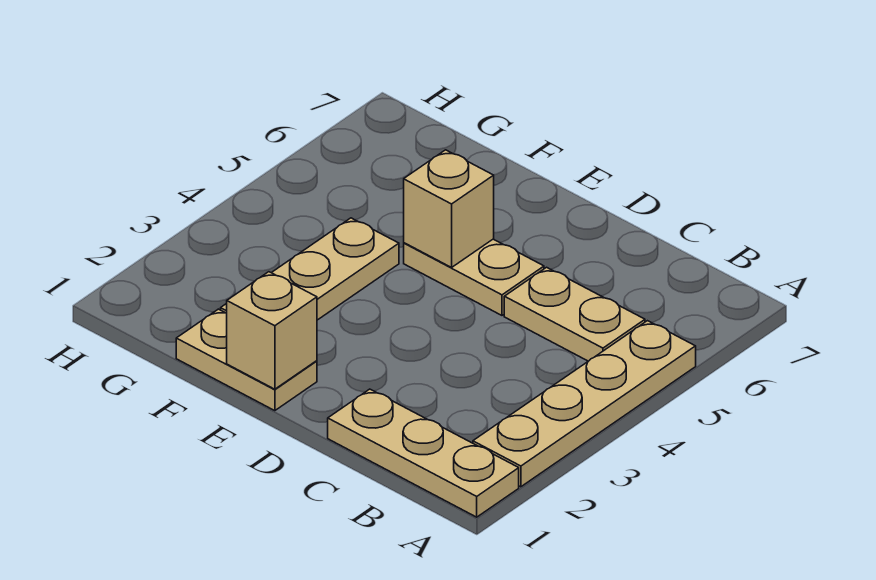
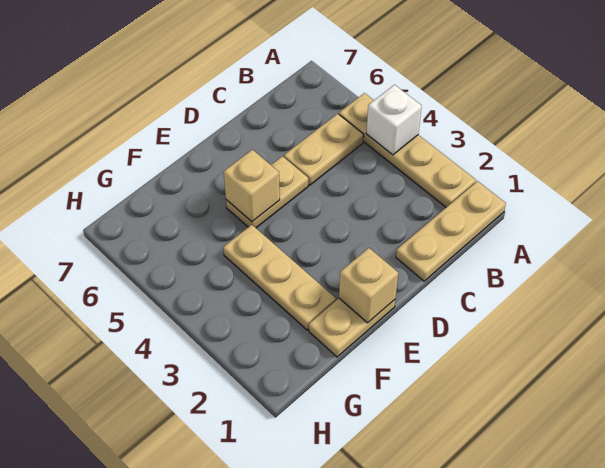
none -> white 1x1 brick [366,85,422,155]

